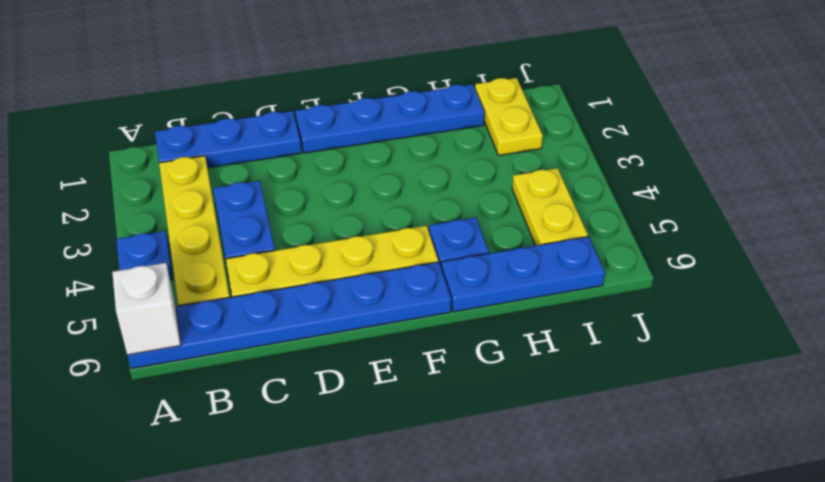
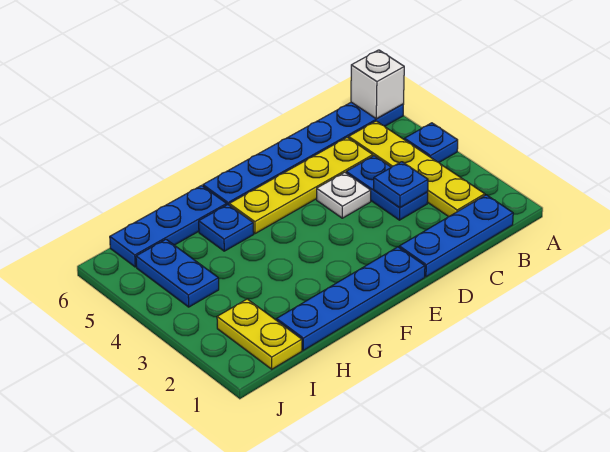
none -> blue 1x1 plate [374,162,428,208]
none -> white 1x1 plate [317,172,371,218]
yellow 1x2 plate [512,168,588,246] -> blue 1x2 plate [136,239,219,307]

